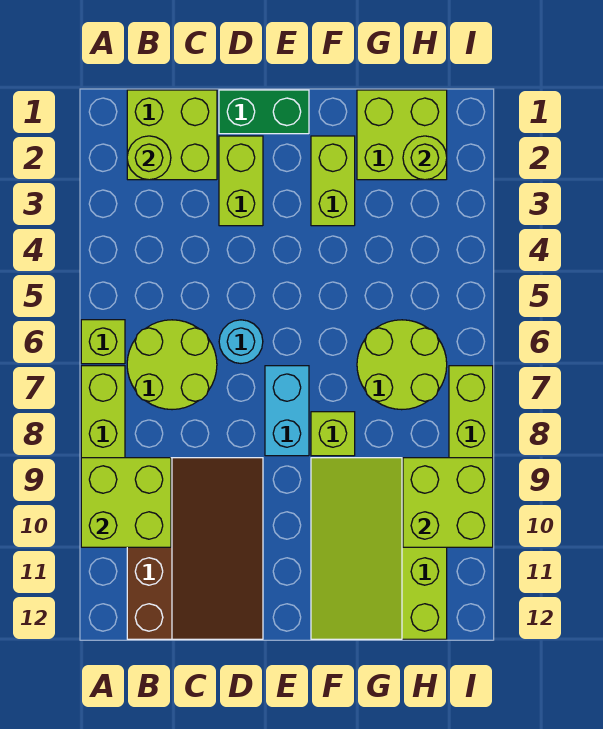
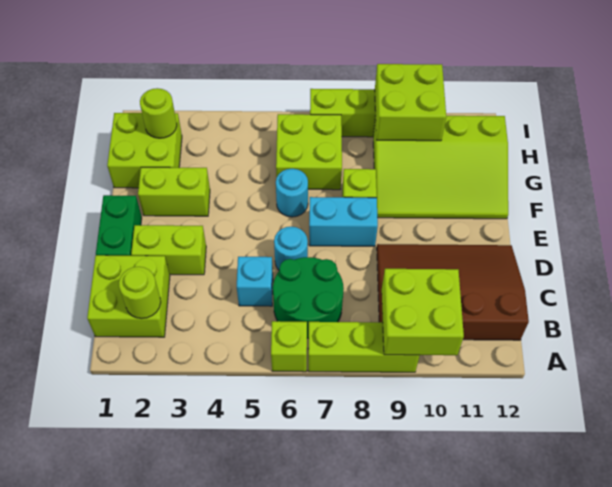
lime 2x2 round brick [127,320,217,410] -> green 2x2 round brick [273,257,344,338]
none -> cyan 1x1 brick [237,257,273,306]
none -> cyan 1x1 round brick [276,169,308,217]
lime 2x2 round brick [357,320,447,410] -> lime 2x2 brick [276,114,342,190]

